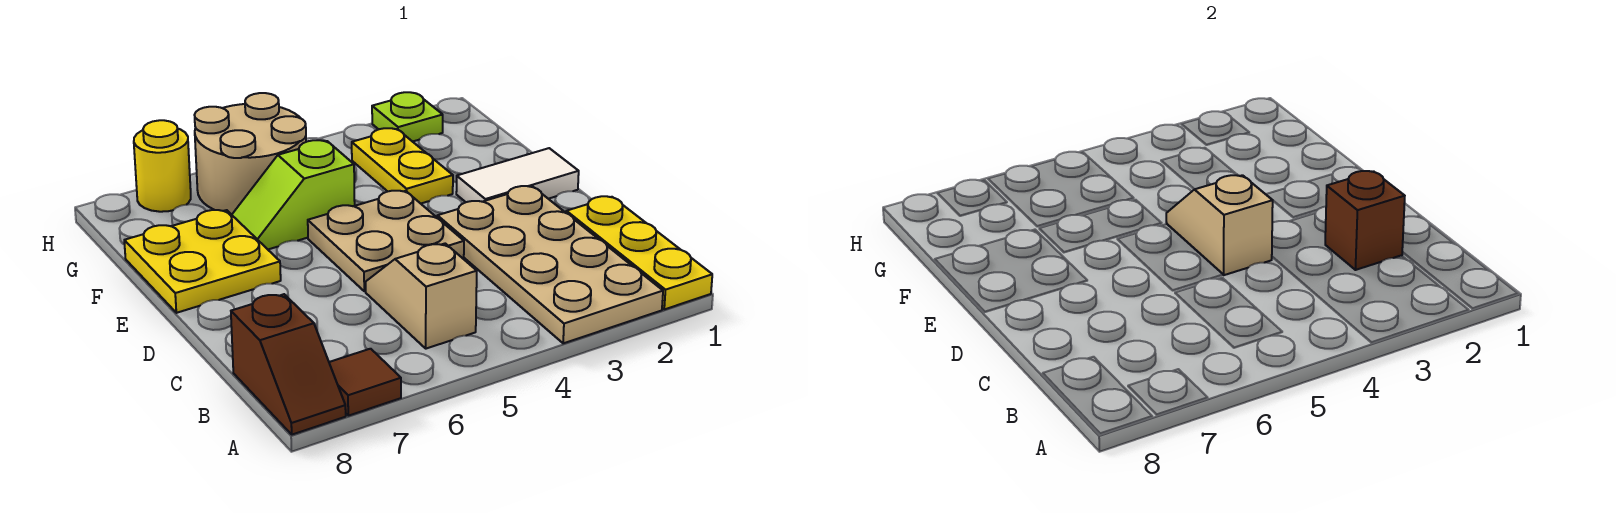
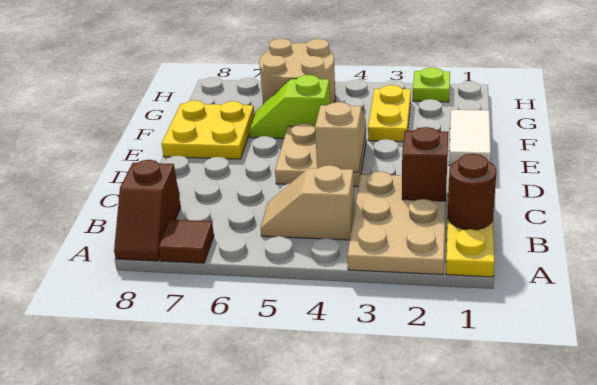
tan 2x4 plate [437,186,663,343] -> tan 2x3 plate [347,172,446,275]
none -> brown 1x1 round brick [448,154,496,230]
tan 1x2 slope [366,244,477,349] -> tan 1x2 slope turned to [260,165,355,240]
white 1x2 tile [456,148,579,202] -> white 1x2 tile turned to [449,110,491,166]
yellow 1x1 round brick [134,120,191,212] -> none

